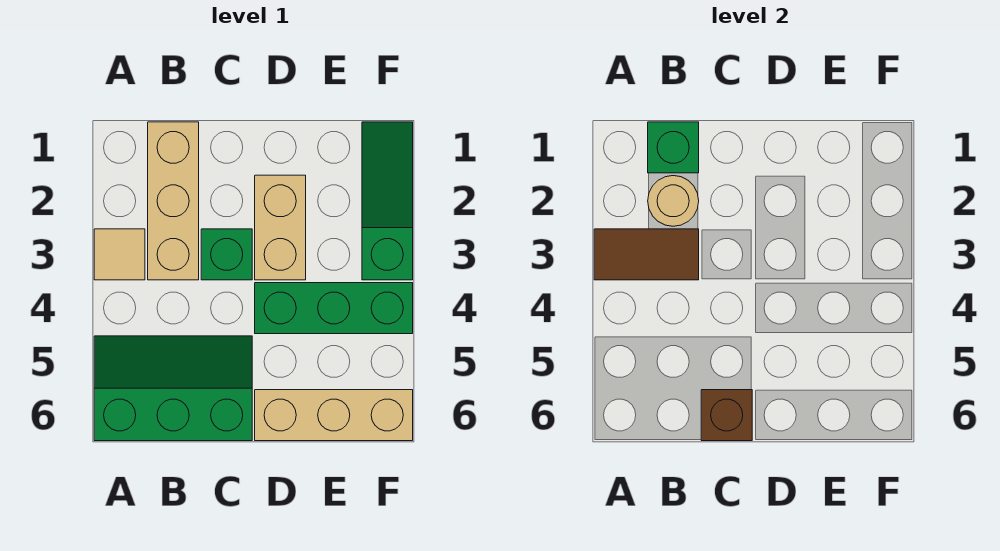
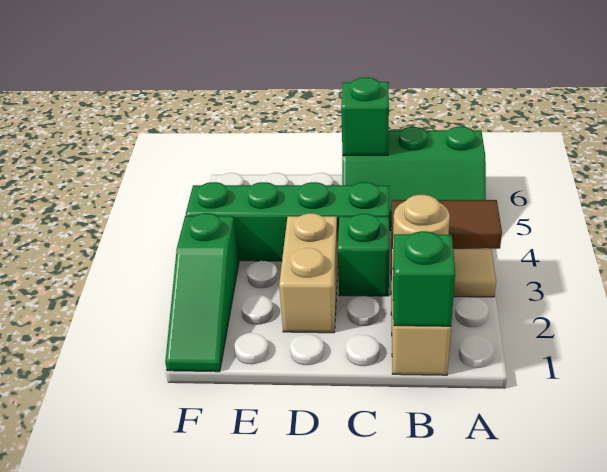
brown 1x1 brick [701,390,752,441] -> green 1x1 brick [341,77,389,155]
green 1x3 brick [255,283,413,334] -> green 1x4 brick [186,182,389,261]
tan 1x3 brick [255,390,413,441] -> none

